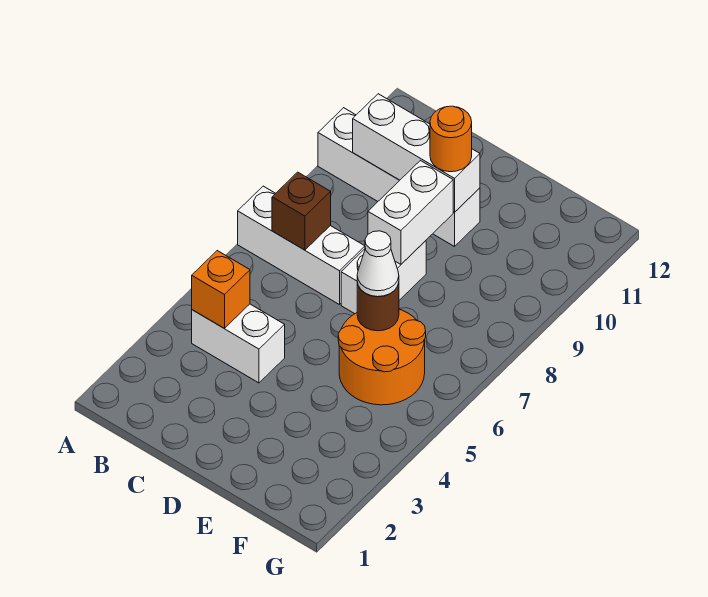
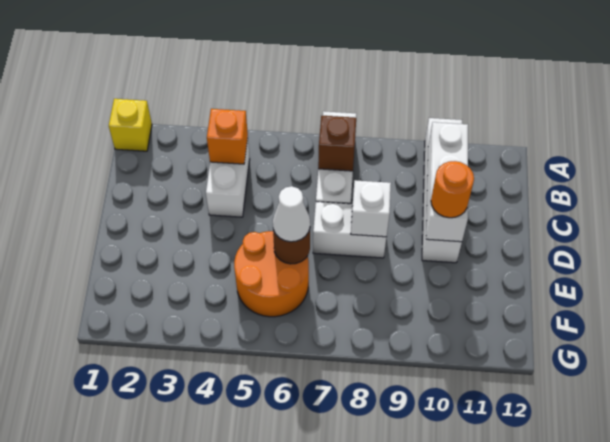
none -> yellow 1x1 brick [109,99,152,151]
white 1x2 brick [368,161,453,264] -> white 1x1 brick [351,180,391,237]

